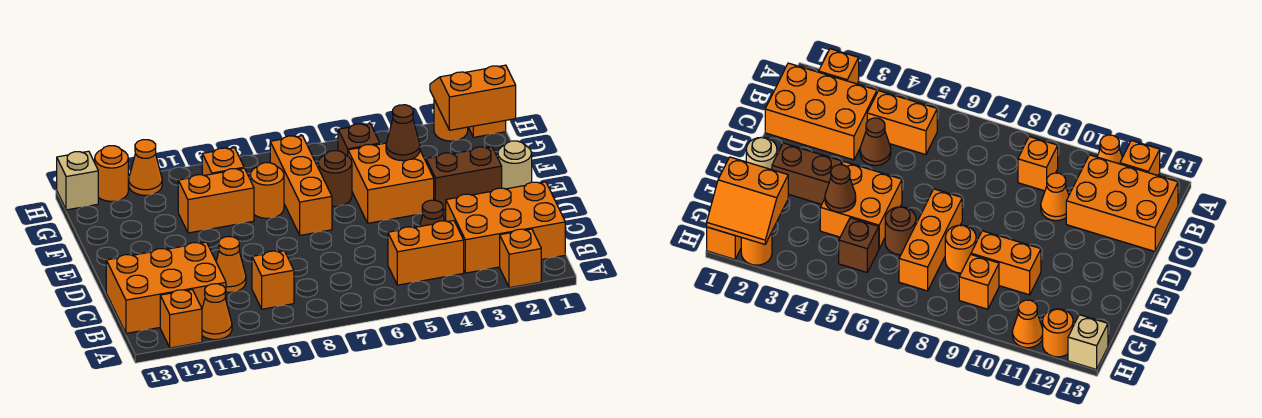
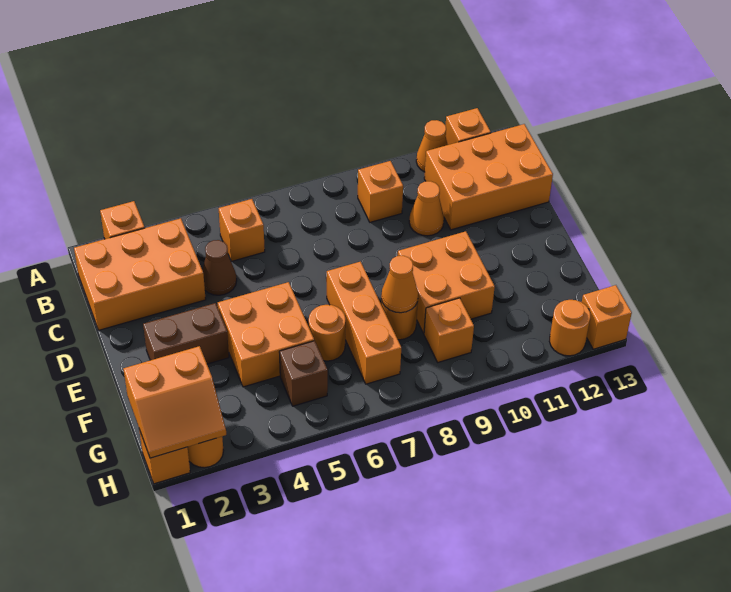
orange 1x2 brick [388,221,464,285] -> orange 1x1 brick [219,199,265,261]
tan 1x1 round brick [498,141,532,189] -> none
brown 1x1 cone [386,105,420,161] -> none
brown 1x1 round brick [318,151,352,206] -> orange 1x1 round brick [309,305,346,361]
orange 1x2 brick [178,168,254,233] -> orange 2x2 brick [398,231,495,333]
orange 1x1 cone [129,140,162,195] -> orange 1x1 cone moved to [381,256,418,313]
tan 1x1 brick [57,151,98,210] -> orange 1x1 brick [582,285,632,349]

